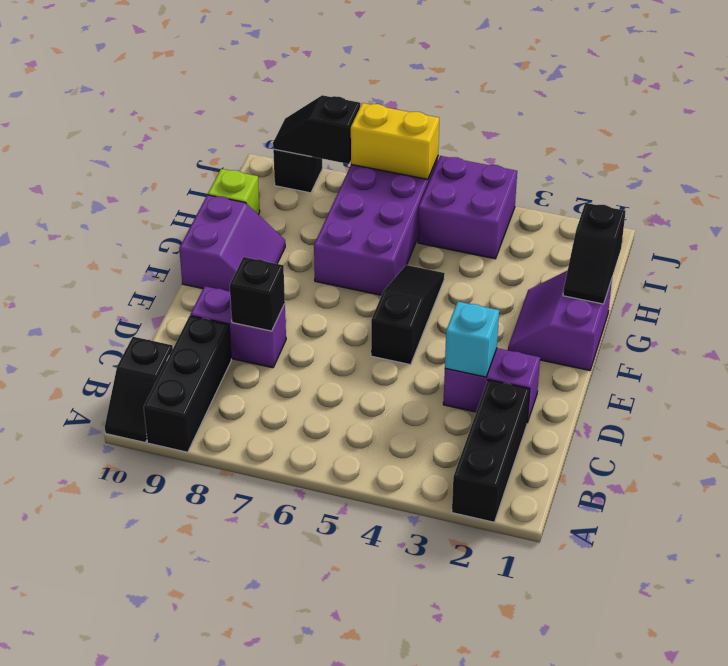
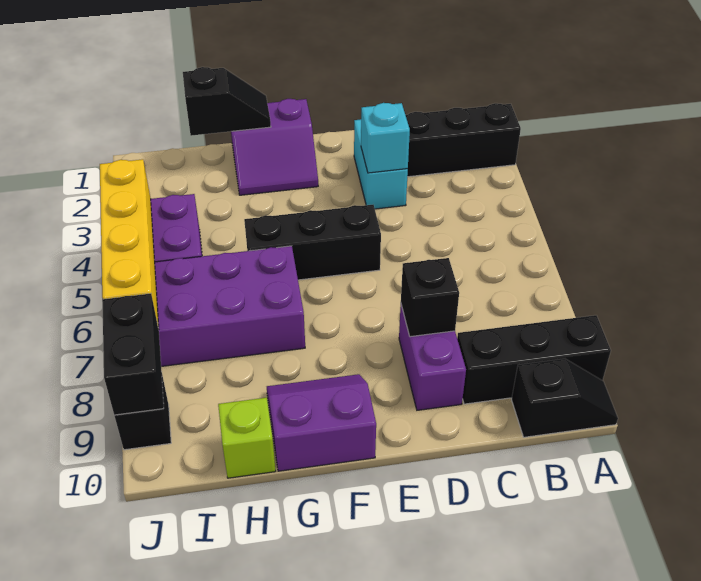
purple 1x2 brick [443,348,540,423] -> cyan 1x2 brick [354,119,408,209]
black 1x3 slope [371,265,445,365] -> black 1x3 brick [244,205,381,280]
yellow 1x2 brick [351,103,439,179] -> yellow 1x4 brick [100,159,159,328]
black 1x2 slope [273,95,360,164] -> black 1x2 brick [102,294,164,415]

